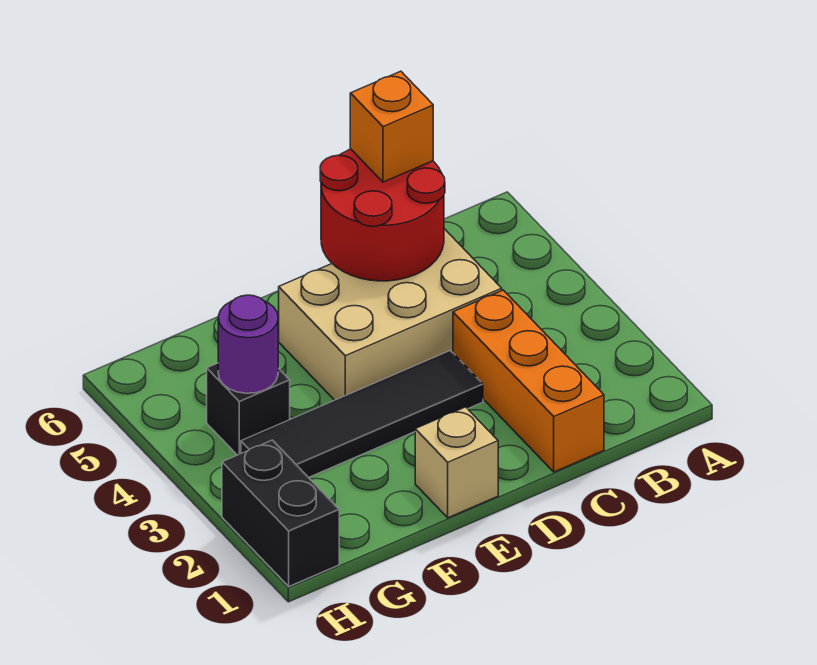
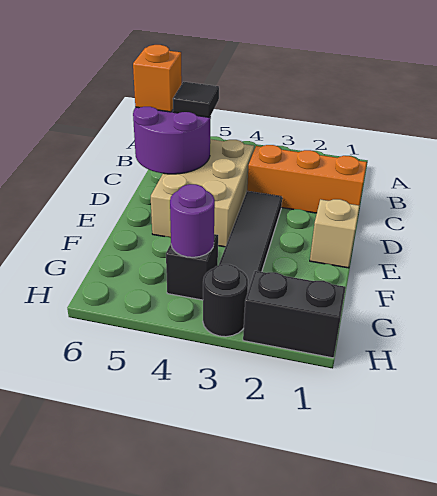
red 2x2 round brick [320,149,445,281] -> purple 2x2 round brick [133,107,211,174]
none -> black 1x1 tile [173,82,219,117]
none -> black 1x1 round brick [203,264,248,337]

